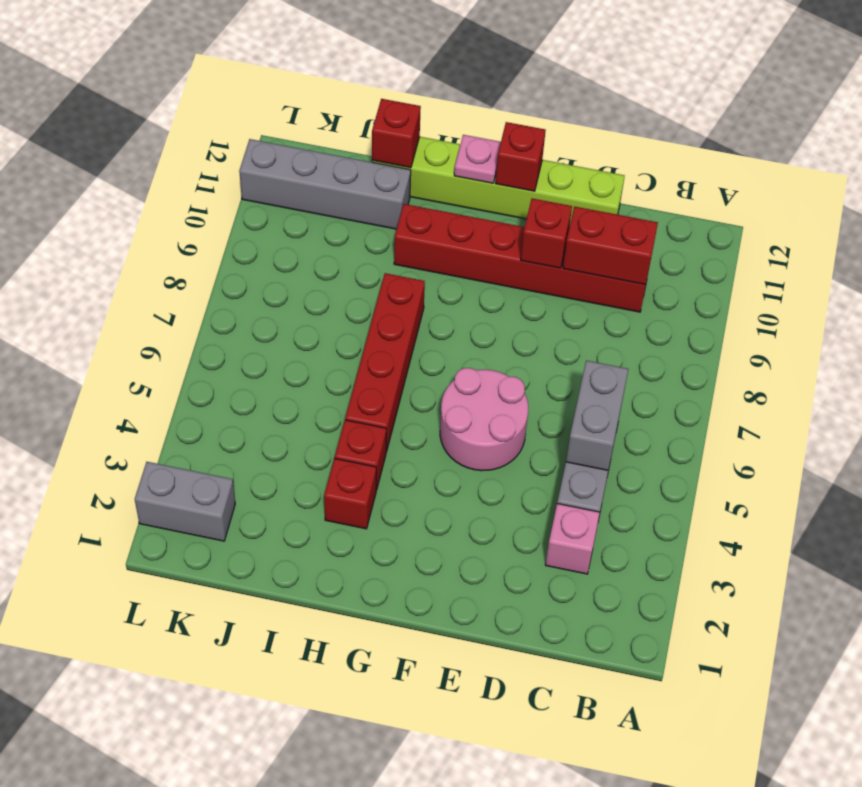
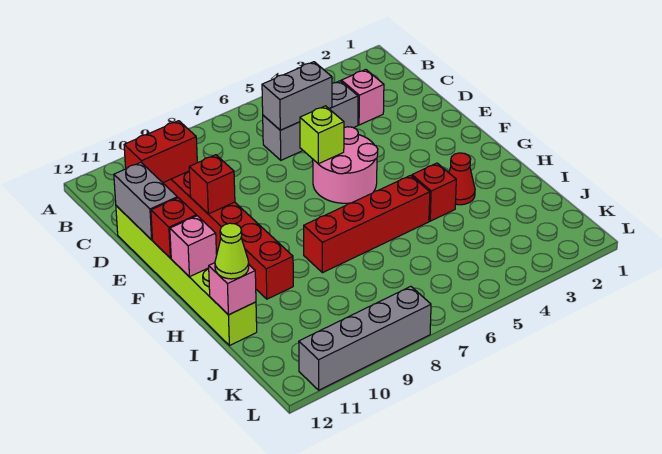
red 1x2 brick [563,206,658,285] -> red 1x2 brick turned to [124,121,197,183]
none -> lime 1x1 brick [300,106,344,164]
pink 1x1 plate [454,135,501,183] -> pink 1x1 brick [170,216,217,277]
red 1x1 brick [324,458,376,529] -> red 1x1 cone [449,153,475,205]
grey 1x4 brick [239,139,411,229] -> grey 1x4 brick turned to [299,286,431,390]
red 1x1 brick [372,99,421,168] -> pink 1x1 brick [209,263,256,315]
none -> lime 1x1 cone [215,223,249,279]
grey 1x2 brick [135,462,235,541] -> grey 1x2 brick moved to [114,162,177,240]

